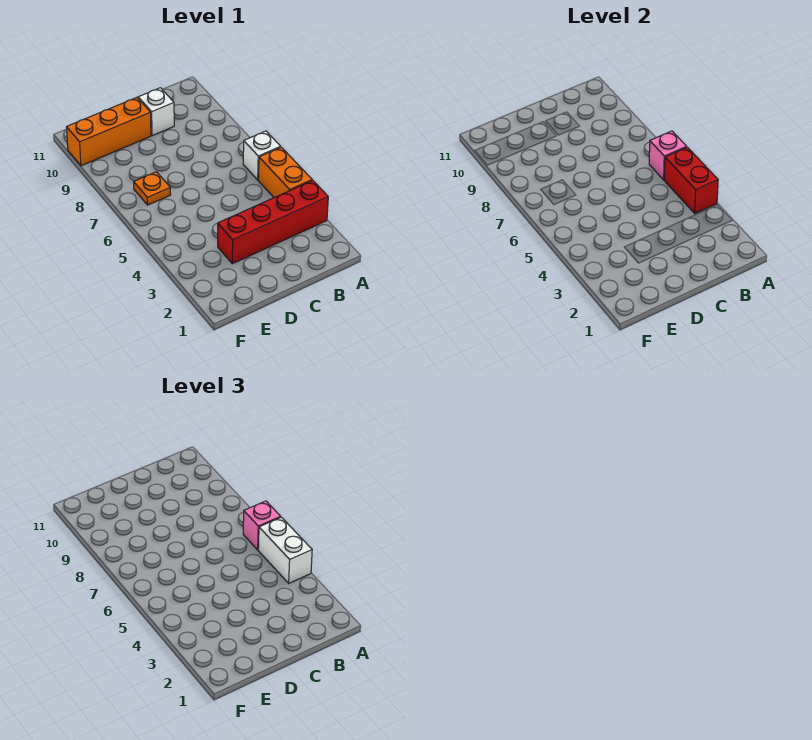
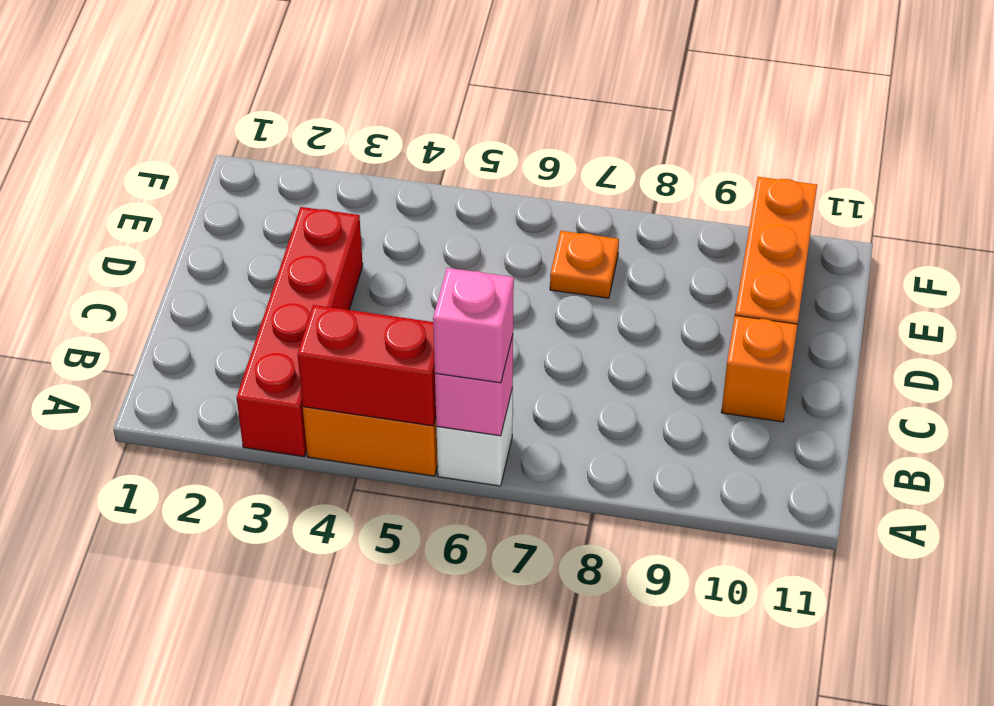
white 1x2 brick [258,517,312,583] -> none
white 1x1 brick [138,88,174,136] -> orange 1x1 brick [721,316,798,422]

